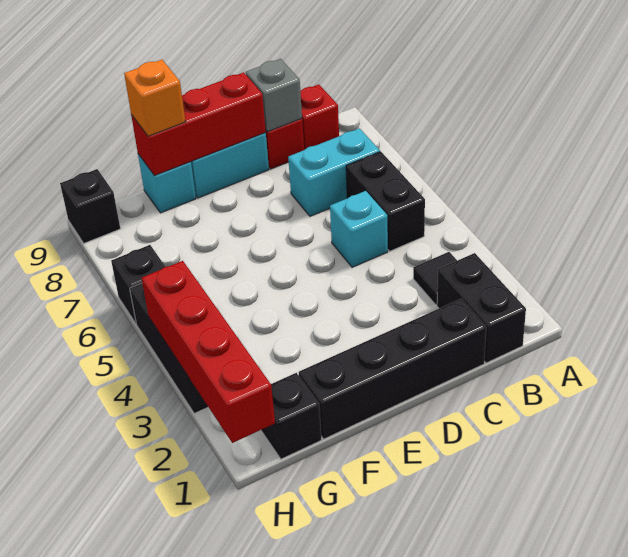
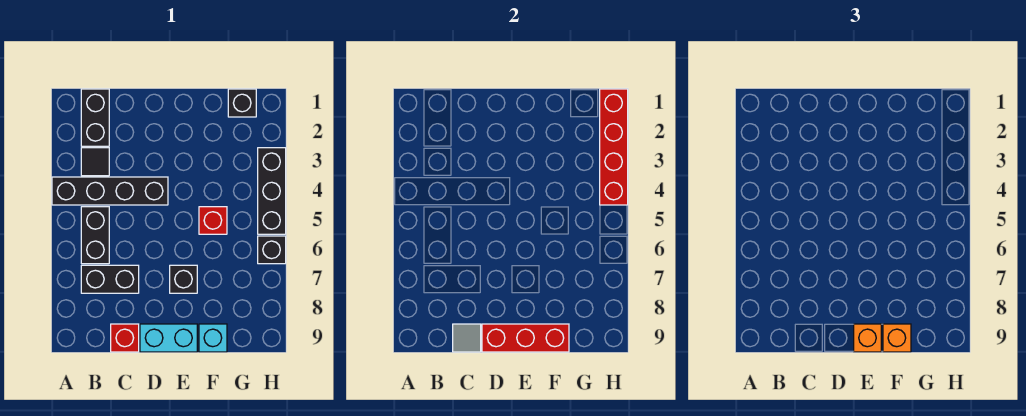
cyan 1x2 brick [288,128,380,216] -> black 1x2 brick [81,265,139,293]
red 1x1 brick [300,84,339,150] -> red 1x1 brick moved to [199,207,227,234]
black 1x4 brick [299,299,486,439] -> black 1x4 brick moved to [52,177,168,205]
cyan 1x1 brick [330,191,388,267] -> none
grey 1x1 brick [246,59,302,132] -> grey 1x1 tile [453,324,481,352]
none -> orange 1x1 brick [854,324,881,352]
black 1x1 brick [60,169,120,243] -> black 1x1 brick moved to [170,265,197,293]

